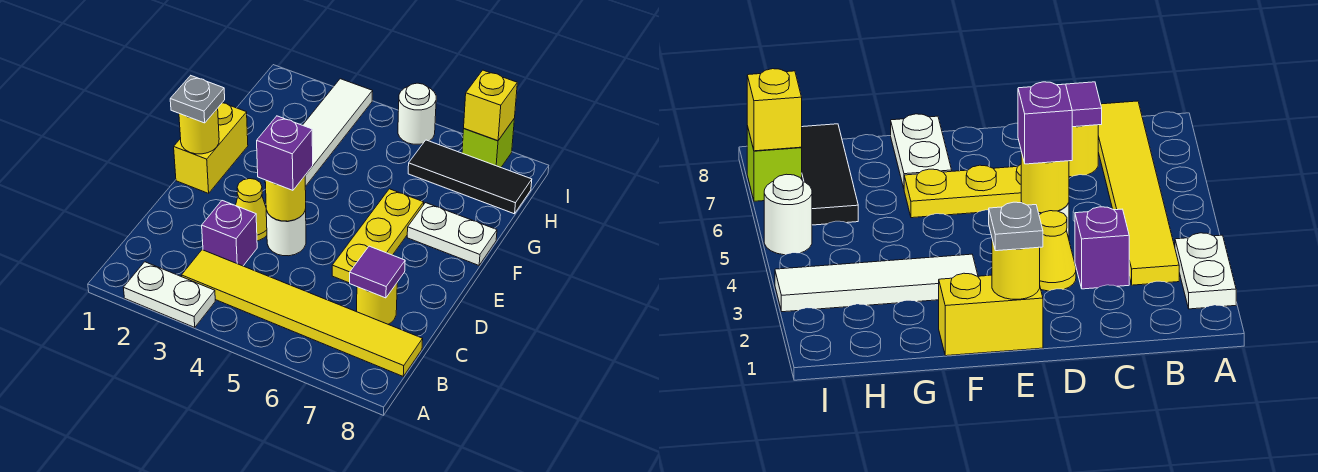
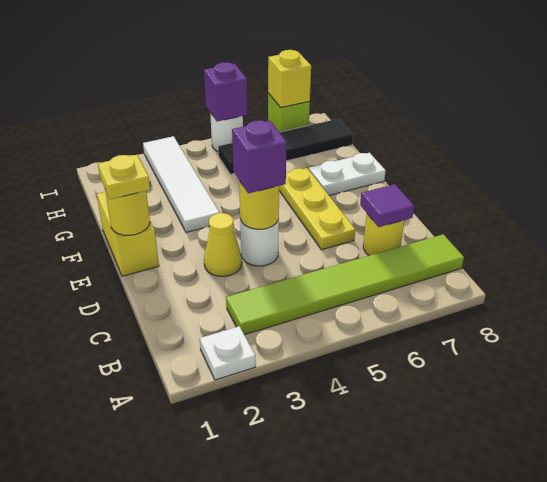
white 1x2 plate [124,262,215,328] -> white 1x1 plate [200,326,256,380]
yellow 1x6 tile [182,250,423,376] -> lime 1x6 tile [226,234,464,335]
purple 1x1 brick [202,201,257,266] -> purple 1x1 brick moved to [204,62,248,121]
grey 1x1 plate [170,76,225,123] -> yellow 1x1 plate [98,155,150,199]
black 1x3 tile [408,140,532,214] -> black 1x4 tile [218,119,353,174]

